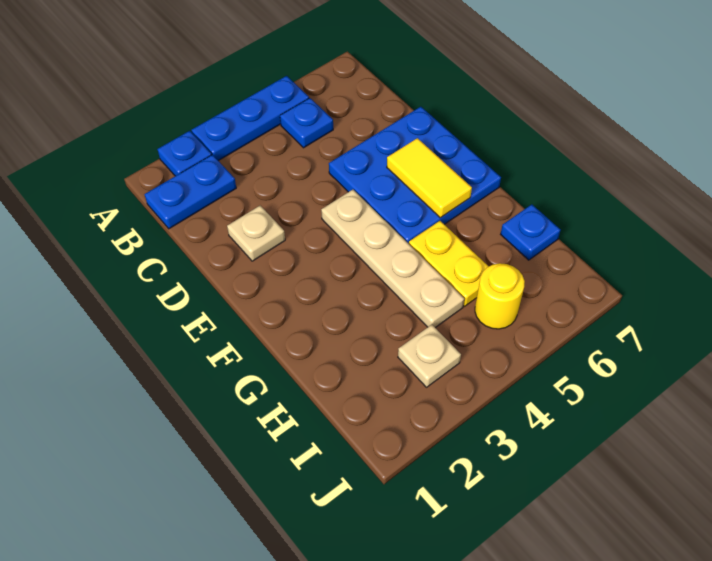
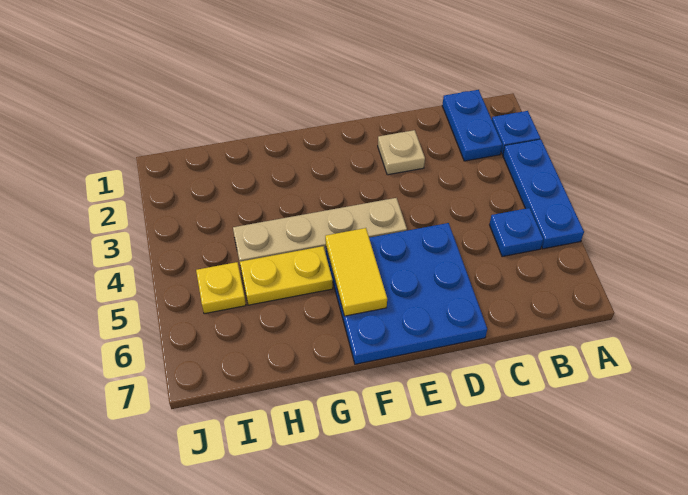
yellow 1x2 tile [387,138,472,218] -> yellow 1x2 tile turned to [325,228,387,316]
blue 1x1 plate [501,204,561,260] -> none
tan 1x1 plate [398,325,461,387] -> none
yellow 1x1 round brick [475,263,525,329] -> yellow 1x1 plate [196,262,246,314]

